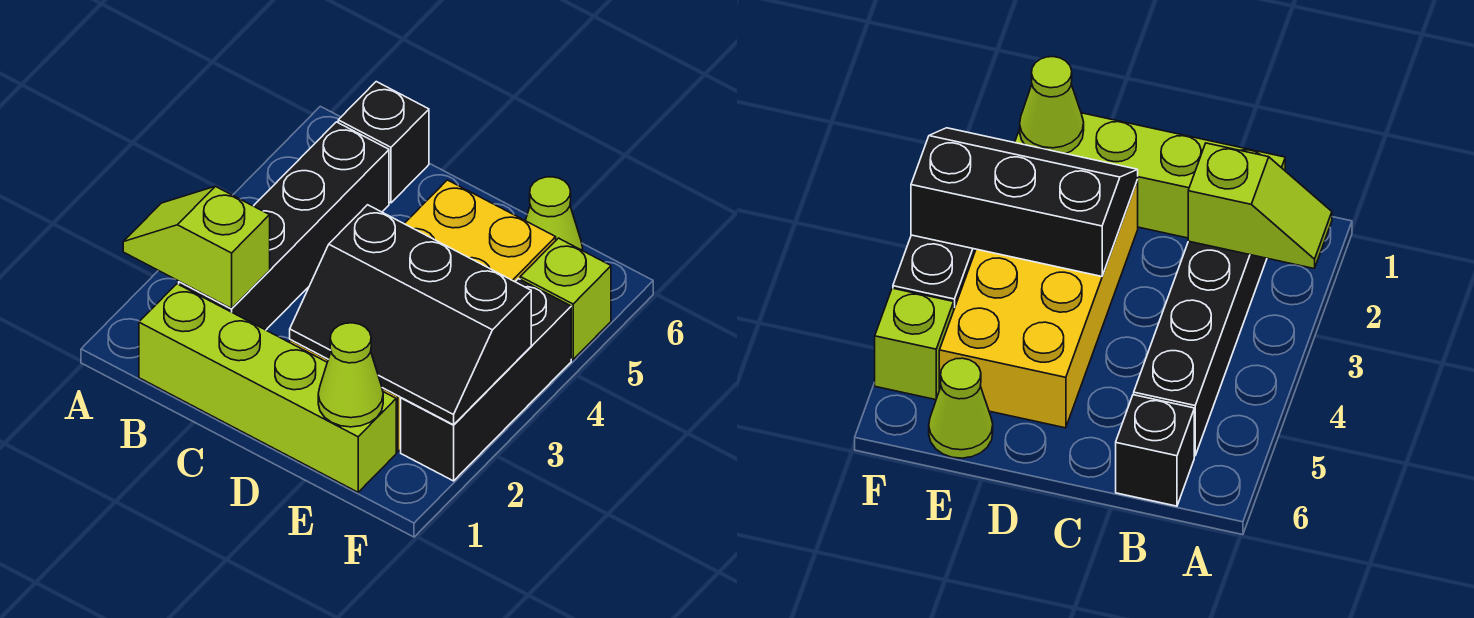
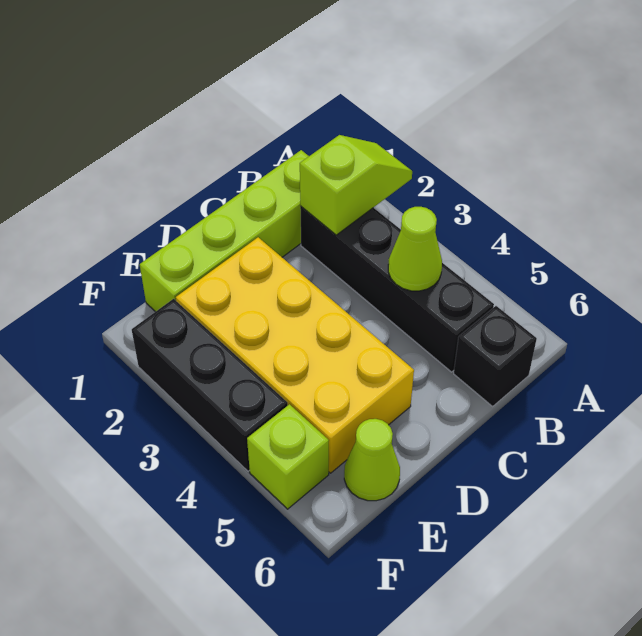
black 2x3 slope [290,205,531,425] -> none
lime 1x1 cone [318,323,383,427] -> lime 1x1 cone moved to [388,207,442,291]

